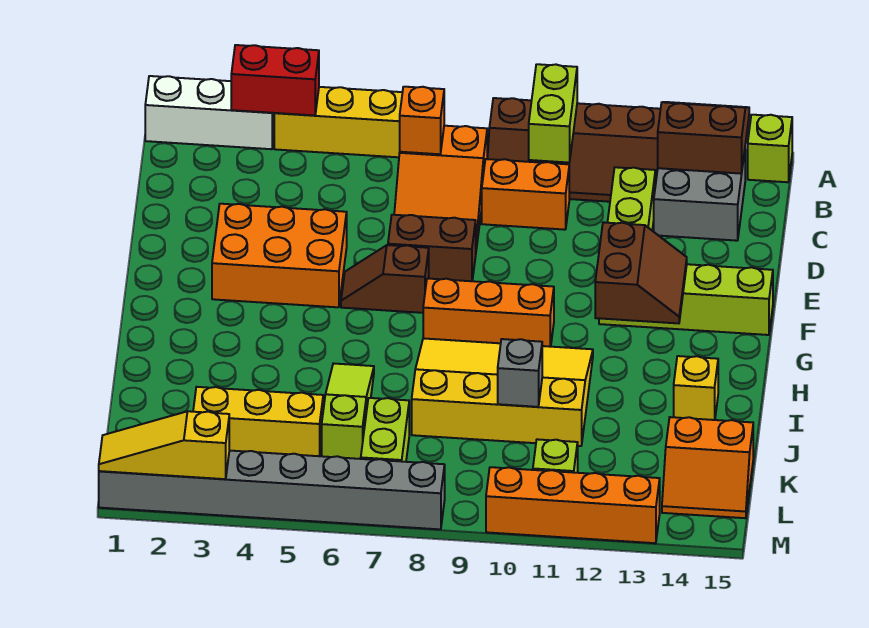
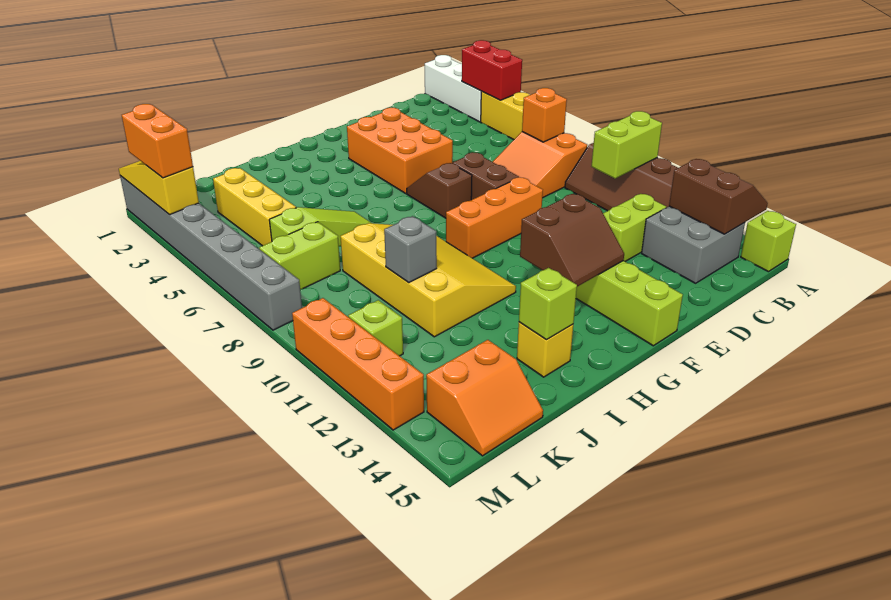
orange 1x2 brick [482,159,569,230] -> orange 1x2 brick moved to [122,104,193,178]
orange 1x3 brick [423,278,554,347] -> orange 1x3 brick turned to [446,177,543,258]
none -> lime 1x1 brick [519,268,577,340]
orange 2x2 slope [662,417,753,518] -> orange 2x2 slope turned to [426,340,543,456]

